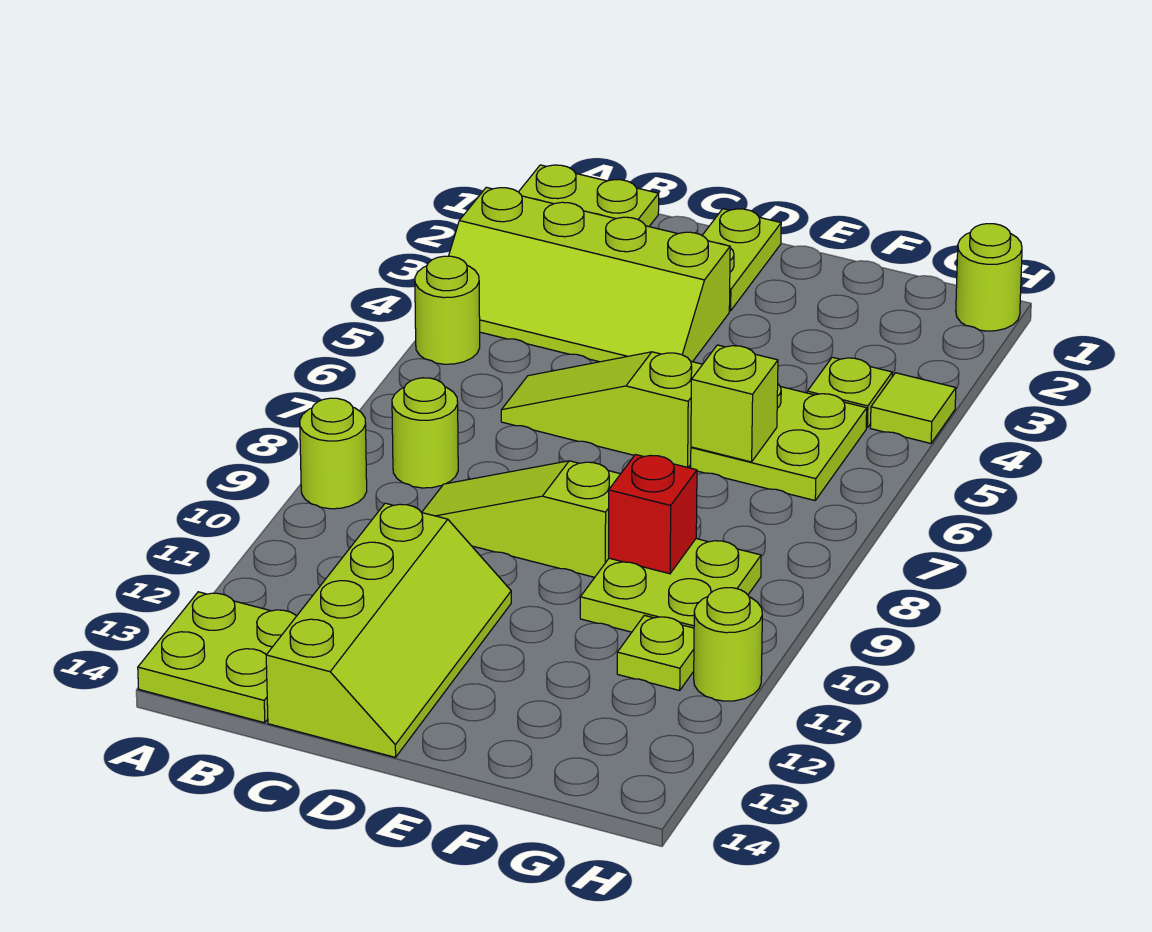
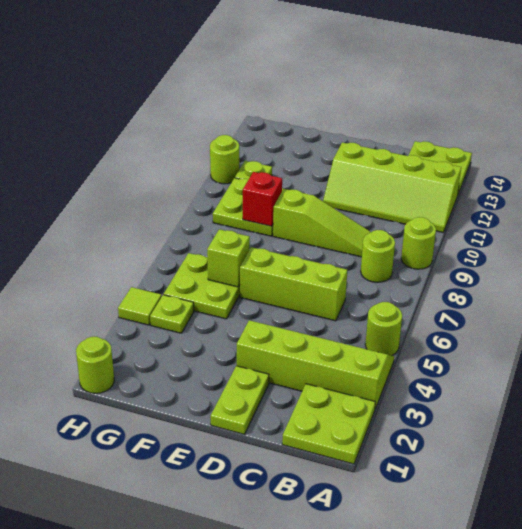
lime 1x3 slope [501,352,703,468] -> lime 1x3 brick [240,247,347,321]
lime 2x4 slope [266,503,511,757] -> lime 2x4 slope turned to [323,142,461,232]

